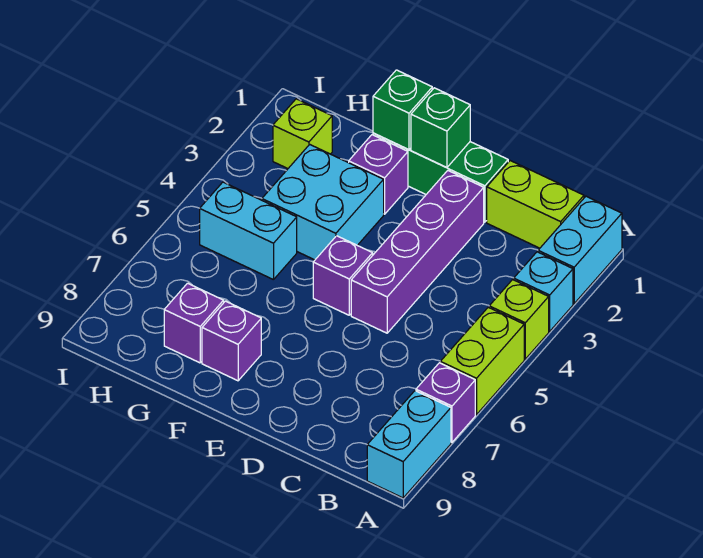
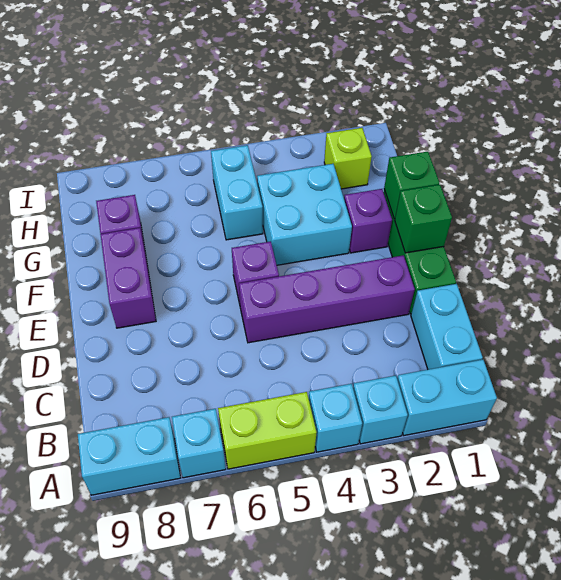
lime 1x1 brick [489,280,549,359] -> cyan 1x1 brick [309,384,362,452]
purple 1x1 brick [416,363,475,442] -> cyan 1x1 brick [172,409,226,478]
lime 1x2 brick [487,161,584,248] -> cyan 1x2 brick [411,284,483,369]
purple 1x1 brick [202,301,261,381] -> purple 1x2 brick [100,228,156,328]

